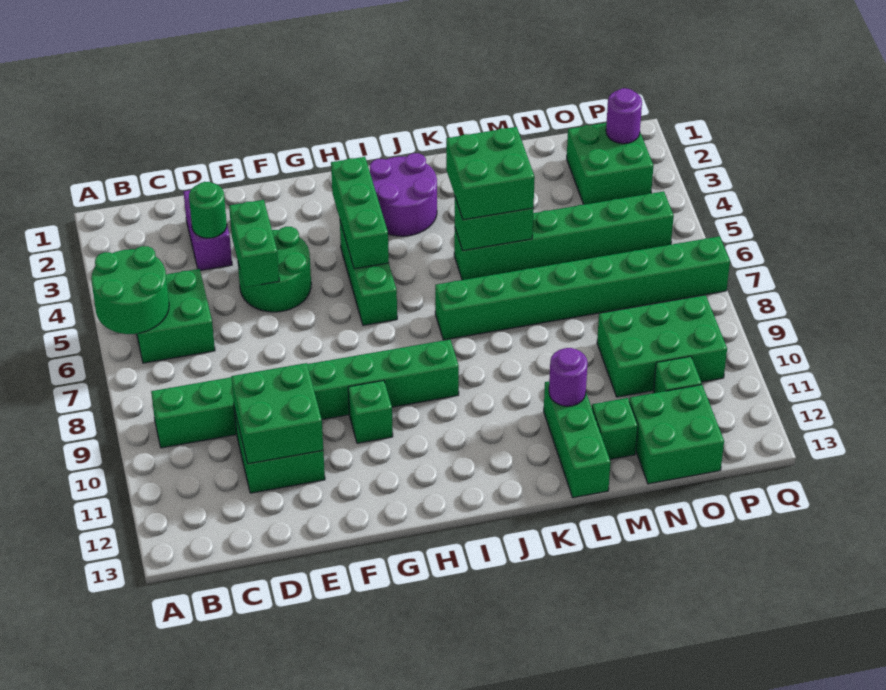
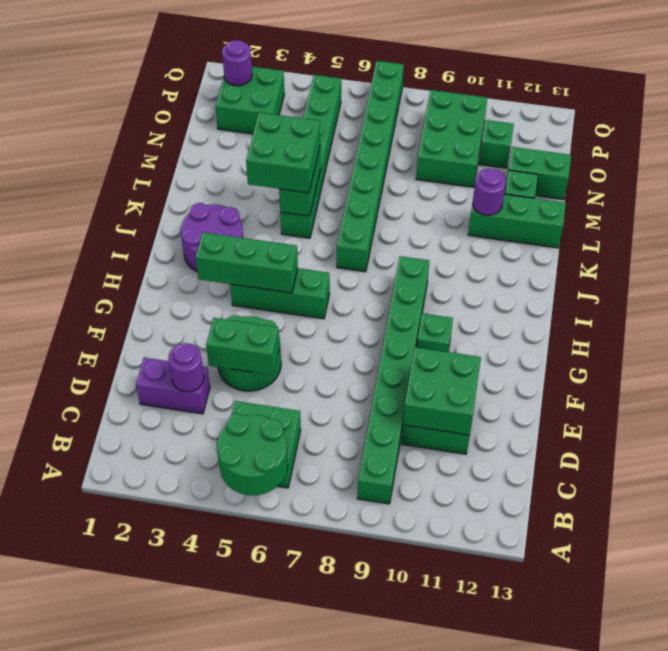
green 1x1 round brick [189,182,227,238] -> purple 1x1 round brick [168,343,204,392]
green 2x2 brick [629,385,724,484] -> green 1x2 brick [507,147,571,200]

